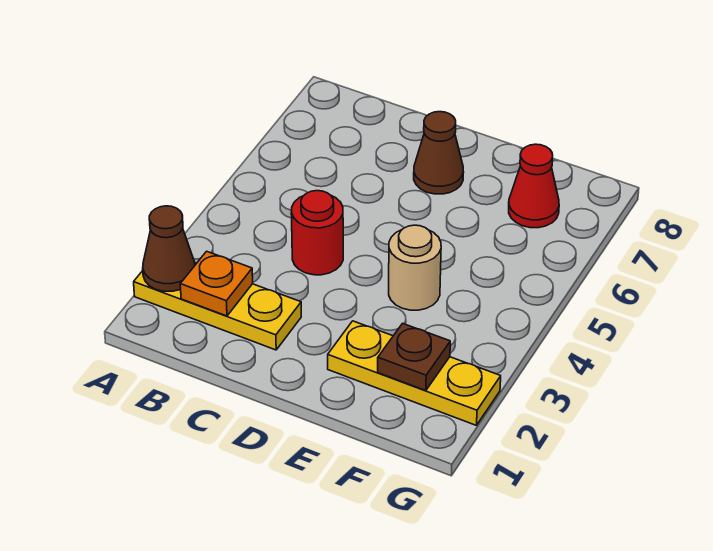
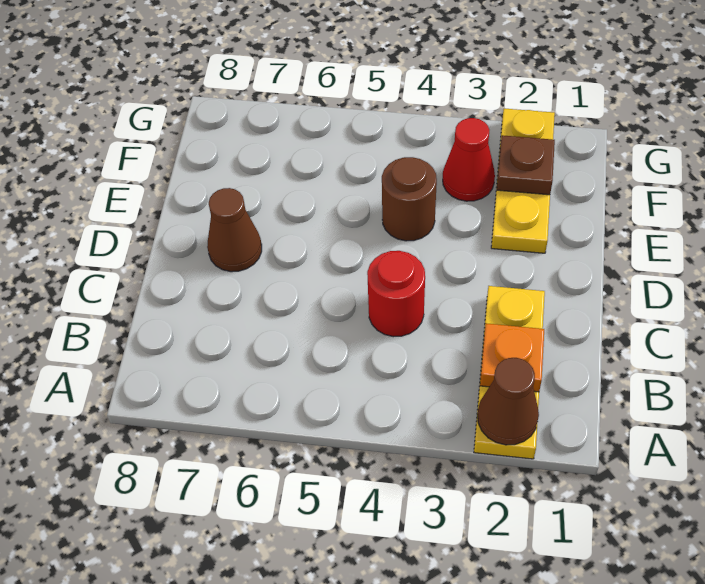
tan 1x1 round brick [389,225,441,310] -> brown 1x1 round brick [382,157,437,241]
red 1x1 cone [509,144,559,228] -> red 1x1 cone moved to [443,118,495,201]

